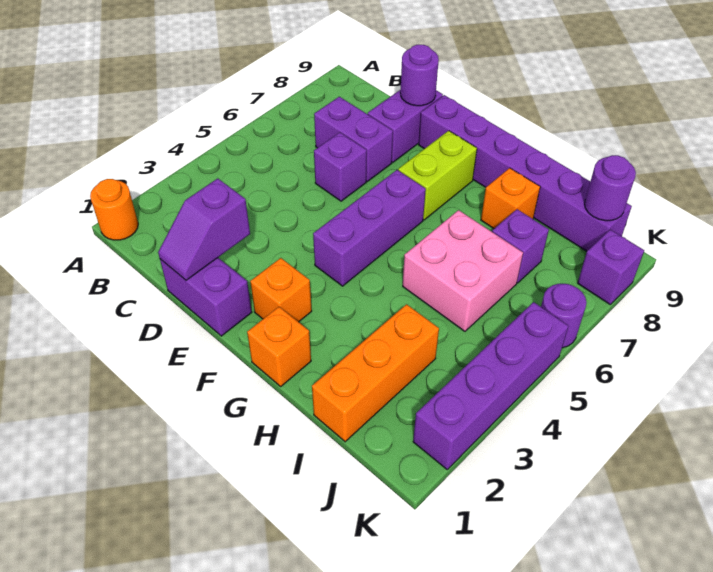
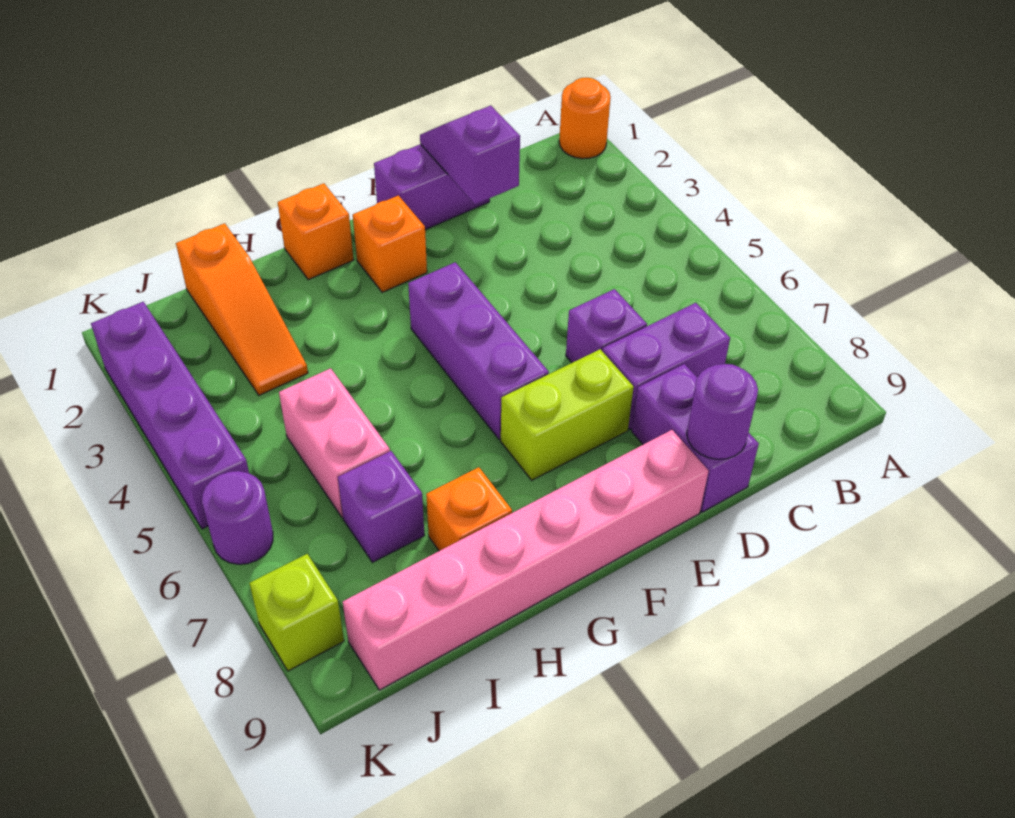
purple 1x6 brick [419,95,632,251] -> pink 1x6 brick [343,430,709,690]
lime 1x2 brick [398,131,477,220] -> lime 1x2 brick turned to [501,349,634,480]
pink 2x2 brick [403,210,523,331] -> pink 1x2 brick [279,368,390,518]
orange 1x3 brick [312,304,439,442] -> orange 1x3 slope [176,223,308,395]
purple 1x1 round brick [585,155,636,221] -> none
purple 1x1 brick [578,230,644,305] -> lime 1x1 brick [250,554,344,671]

